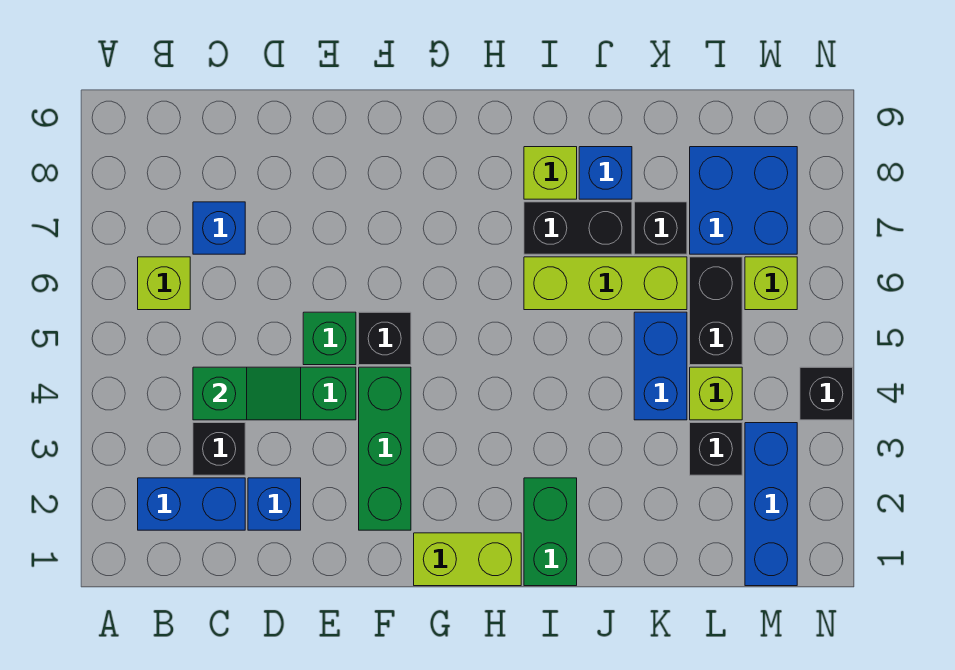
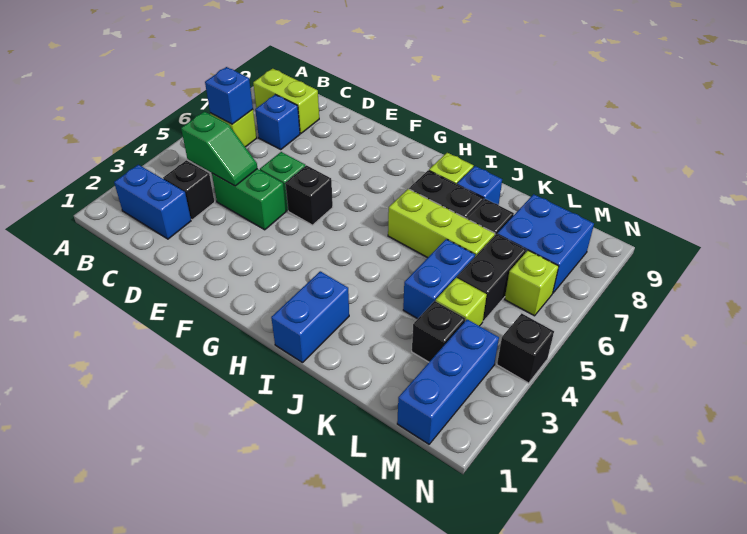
blue 1x1 brick [248,478,301,530] -> blue 1x1 brick moved to [205,67,253,124]
green 1x3 brick [359,367,411,530] -> none
lime 1x2 brick [414,533,521,586] -> lime 1x2 brick moved to [253,69,319,134]
green 1x2 brick [524,478,577,586] -> blue 1x2 brick [271,271,349,363]

